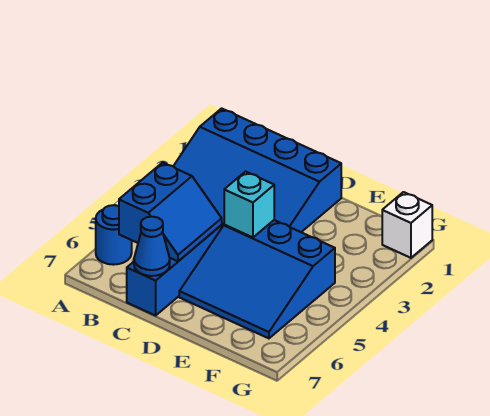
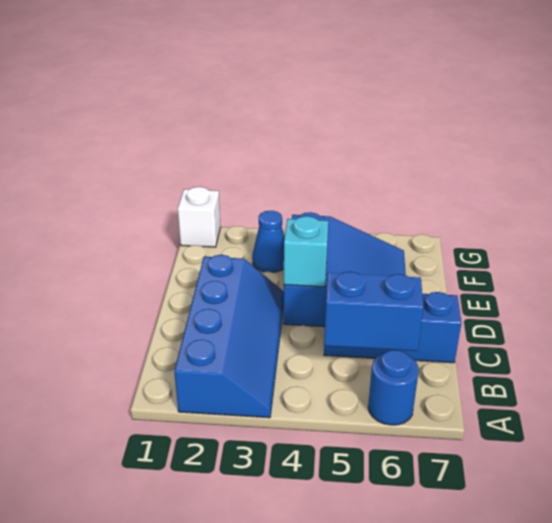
blue 3x4 slope [173,108,341,232] -> blue 2x4 slope [174,255,284,418]
blue 1x1 cone [134,217,170,276] -> blue 1x1 cone moved to [252,211,285,272]

